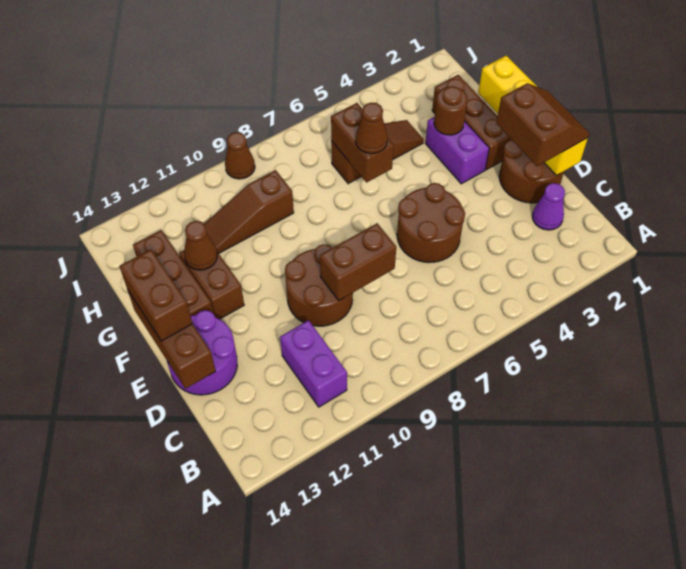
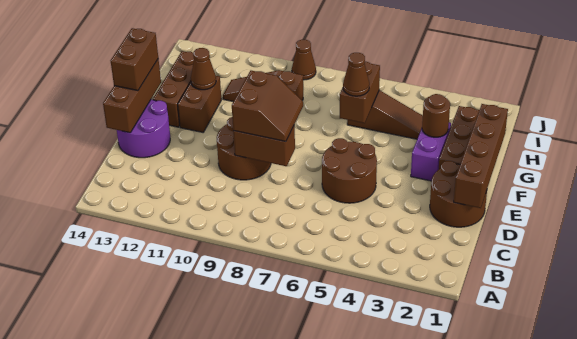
purple 1x2 brick [280,320,347,407] -> none
purple 1x1 cone [532,183,565,230] -> none
yellow 1x4 brick [478,56,588,175] -> brown 1x4 brick [454,104,508,208]
brown 2x2 slope [496,83,589,166] -> brown 2x2 slope moved to [232,70,303,142]

